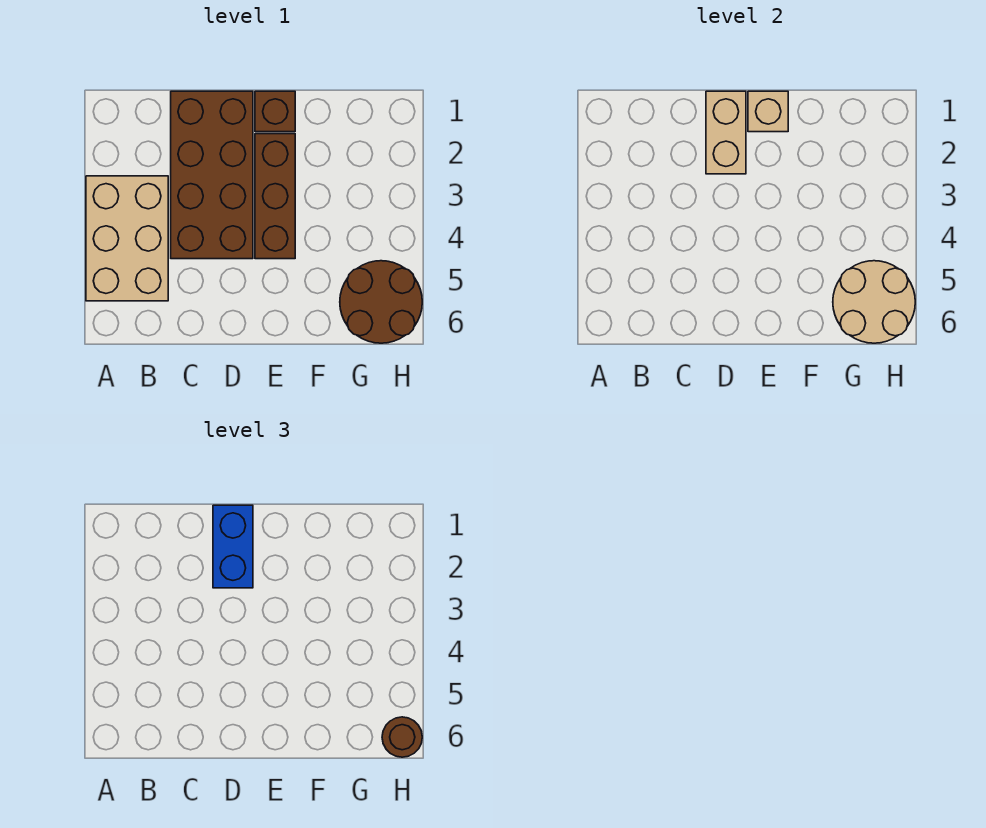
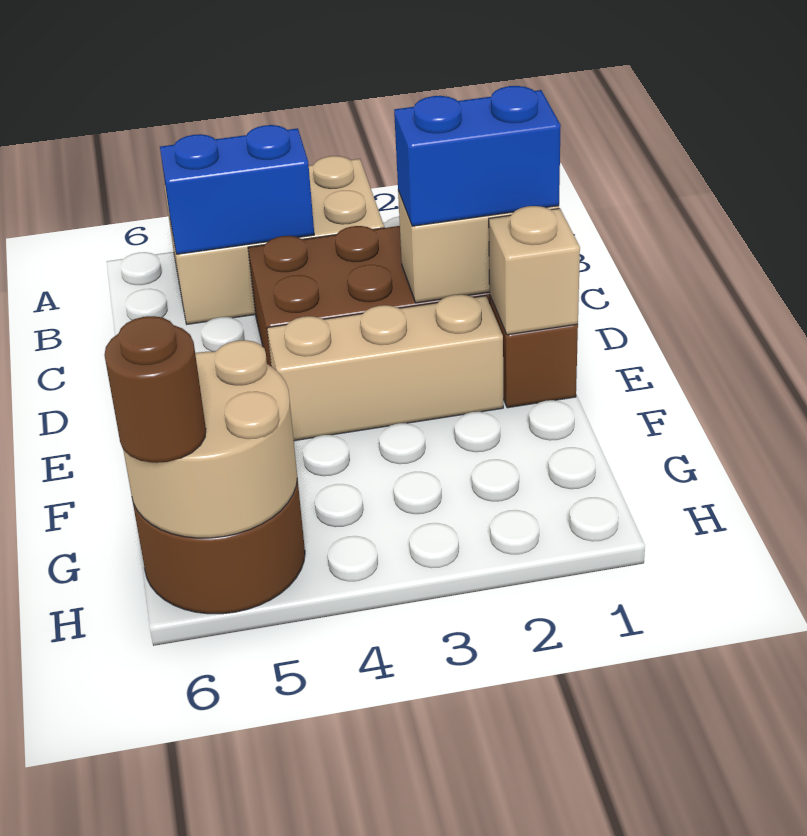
none -> blue 1x2 brick [160,125,314,254]
brown 1x3 brick [255,134,295,259] -> tan 1x3 brick [267,294,503,441]

